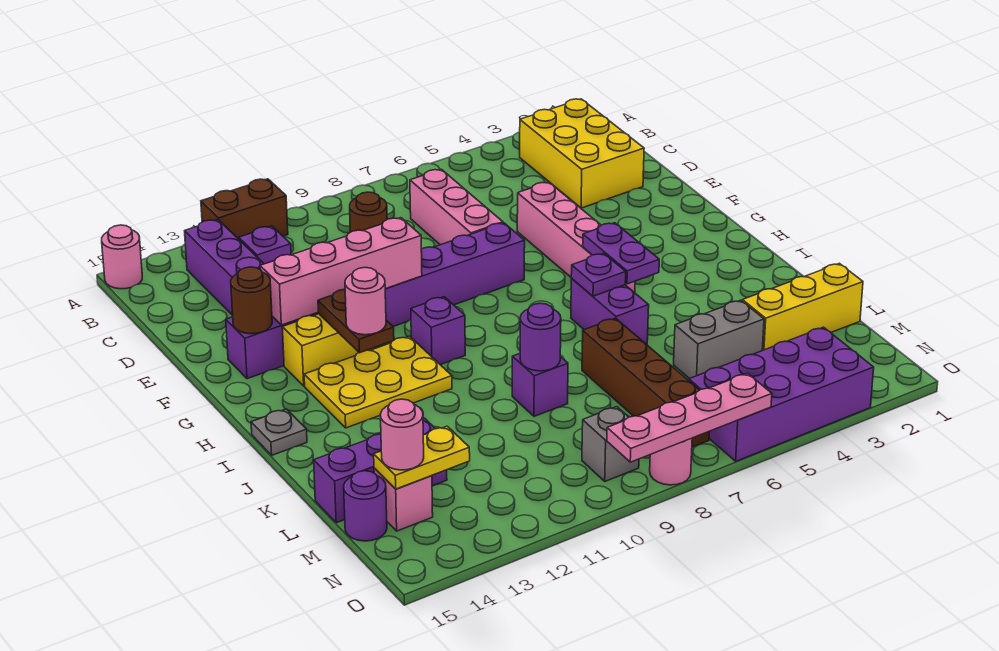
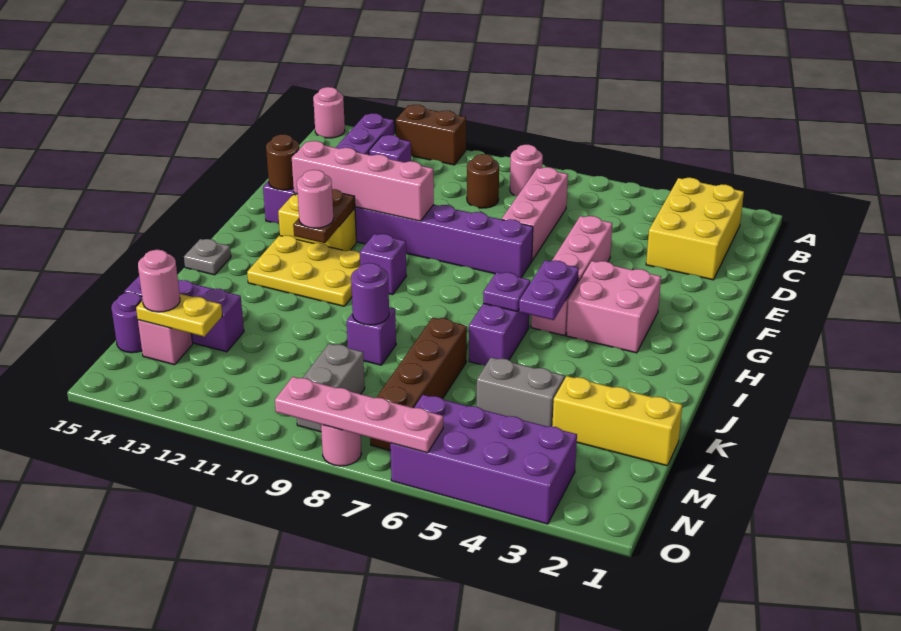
none -> pink 1x1 round brick [510,145,543,196]
none -> pink 2x2 brick [566,261,661,353]
grey 1x1 brick [582,407,639,481] -> grey 1x2 brick [297,343,365,432]

